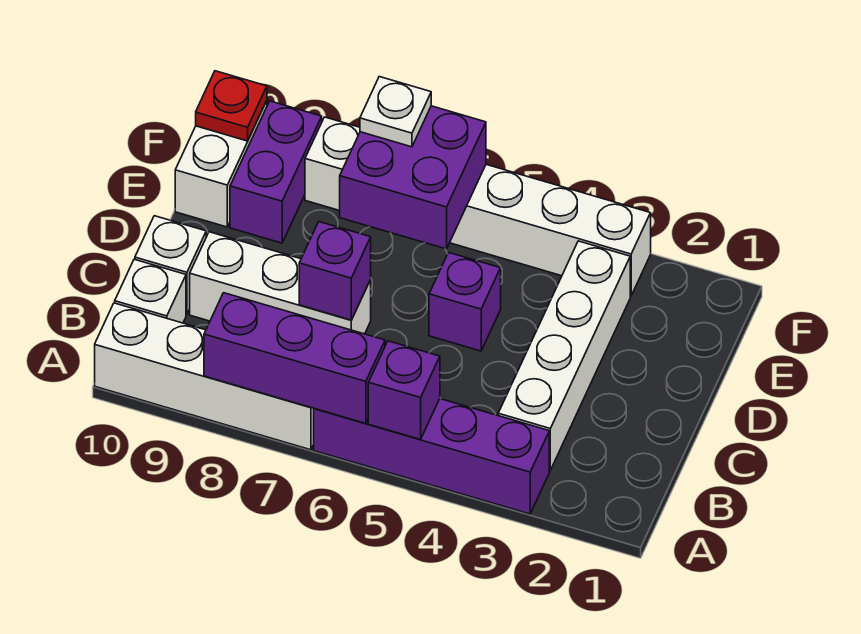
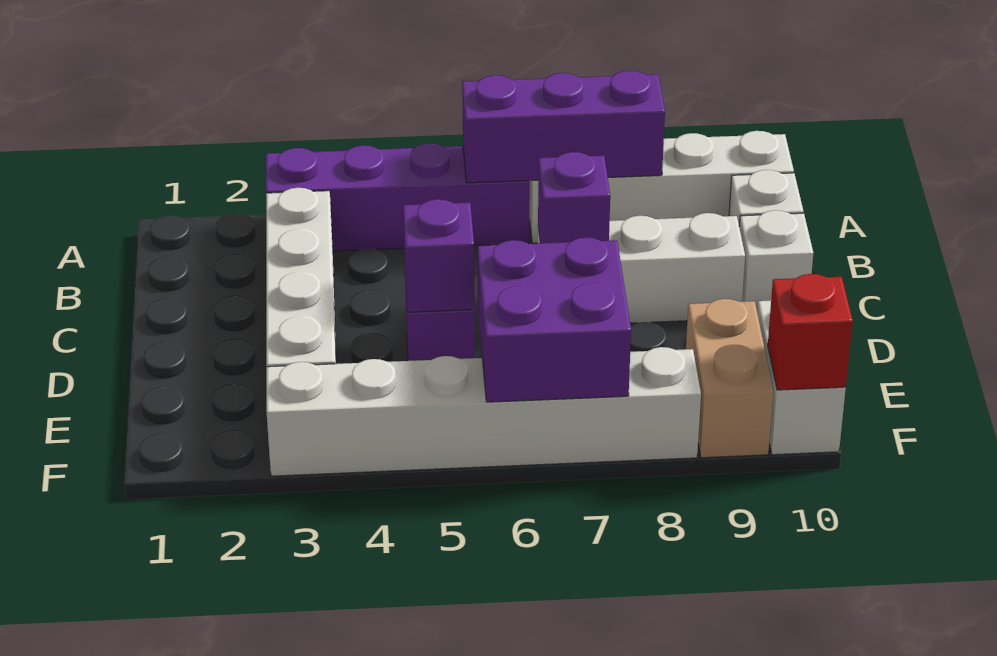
purple 1x1 brick [368,341,440,440] -> purple 1x1 brick moved to [403,199,475,312]
purple 1x2 brick [230,101,322,243] -> tan 1x2 brick [686,299,773,458]
white 1x1 plate [360,77,431,147] -> none
red 1x1 plate [196,71,267,141] -> red 1x1 brick [768,274,853,390]

